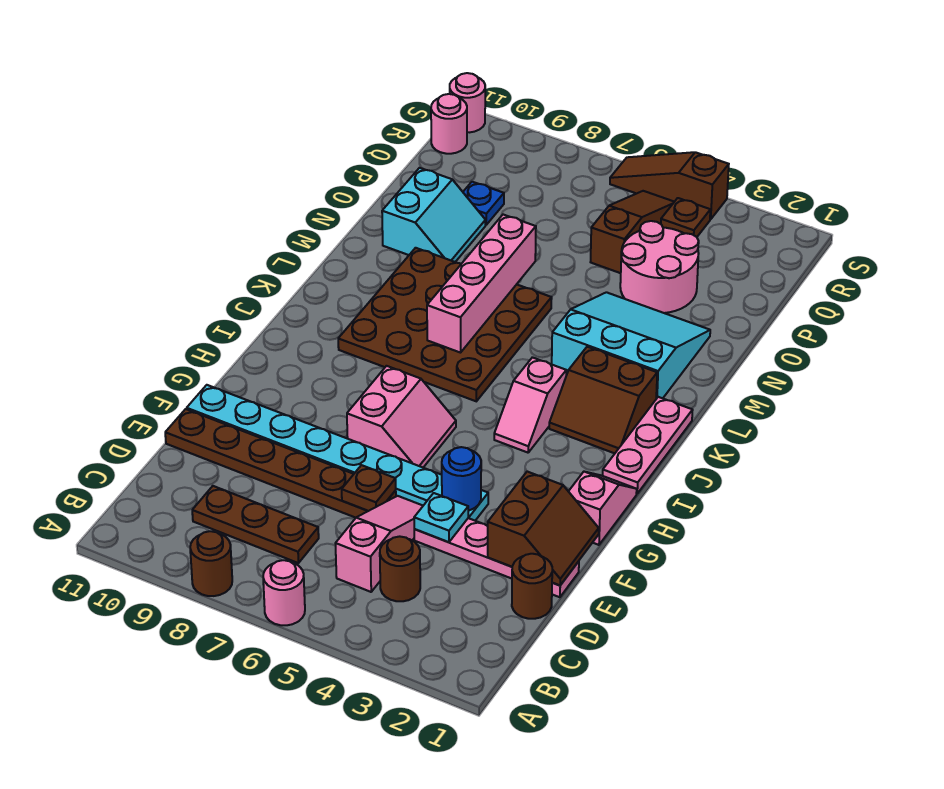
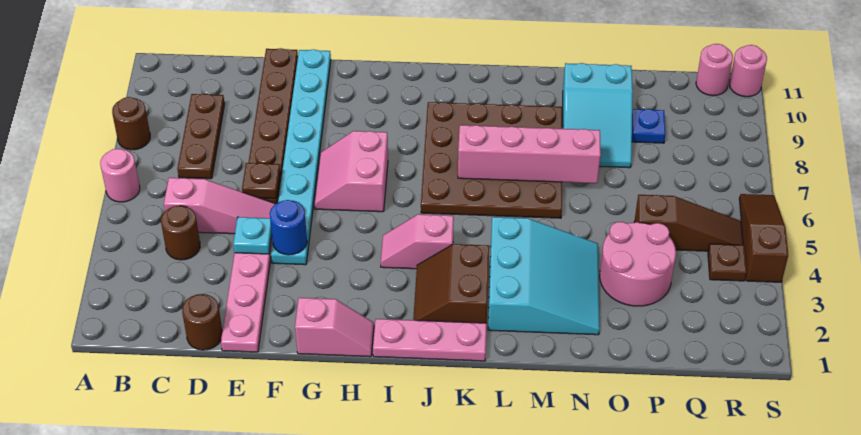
brown 2x2 slope [488,472,599,585] -> none
pink 2x2 slope [347,366,456,467] -> pink 2x2 slope turned to [314,131,388,212]
cyan 2x2 slope [382,168,485,262] -> cyan 2x3 slope [563,63,633,168]

